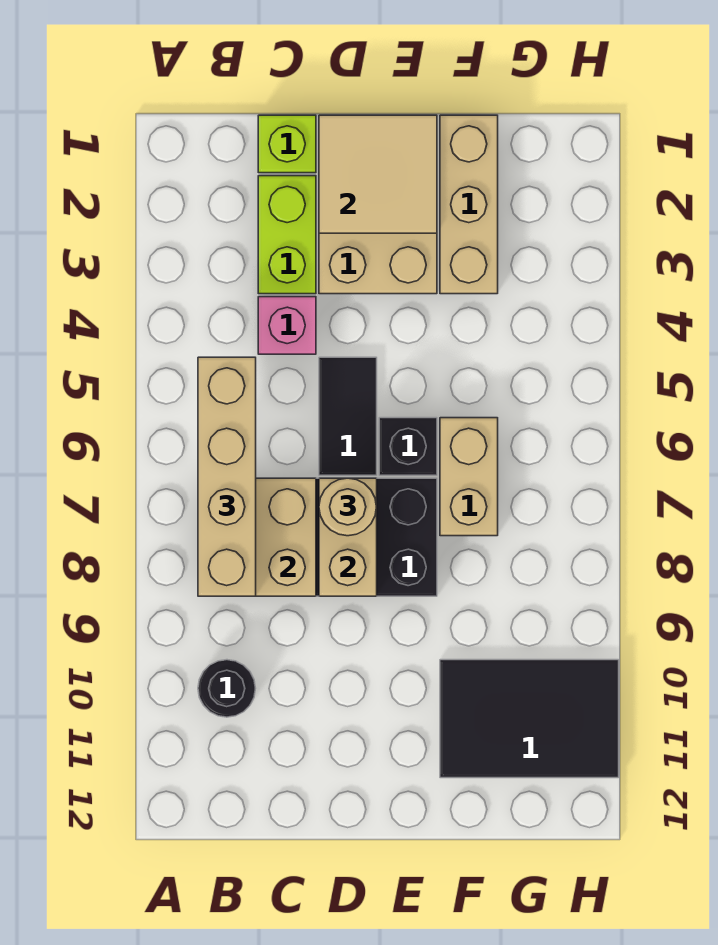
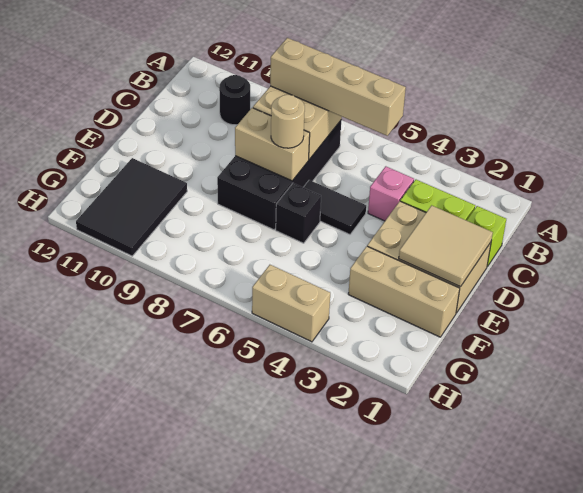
tan 1x2 brick [440,418,498,536] -> tan 1x2 brick moved to [252,265,330,342]

